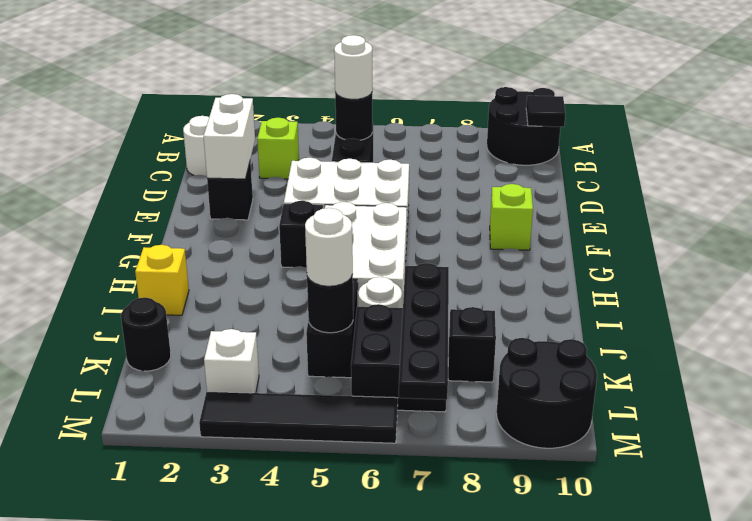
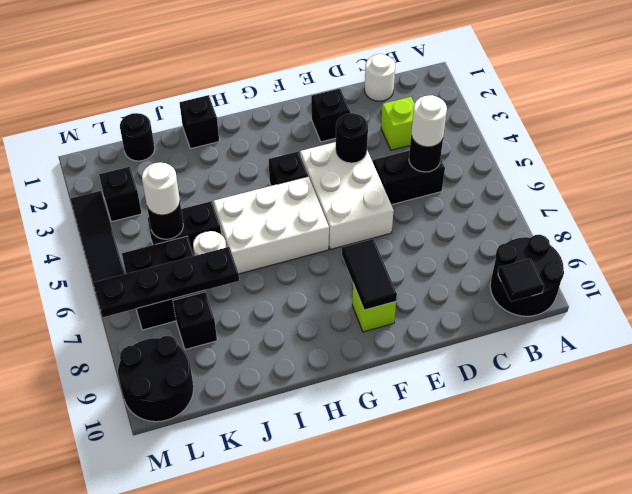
white 1x2 brick [204,94,255,179] -> none
none -> black 1x1 round brick [336,113,368,163]
none -> black 1x2 tile [342,239,397,310]
yellow 1x1 brick [135,245,189,315] -> black 1x1 brick [179,95,219,149]
white 1x1 brick [204,329,259,393] -> black 1x1 brick [99,167,142,222]

